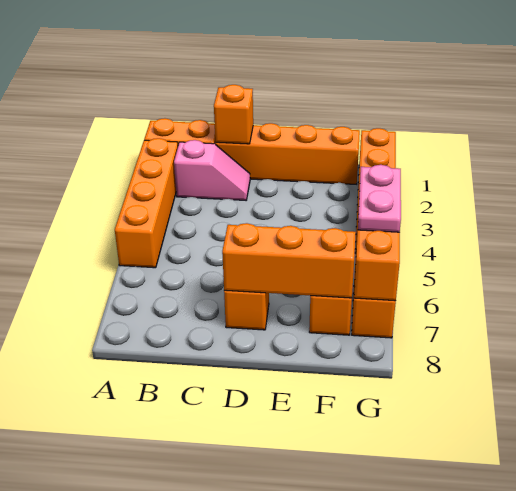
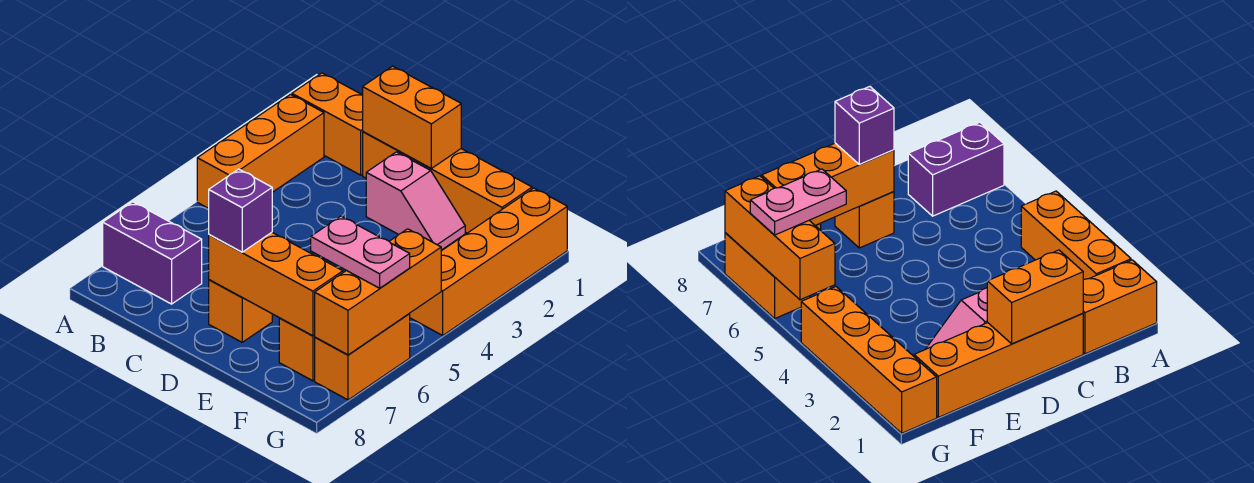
orange 1x4 brick [115,138,178,268] -> orange 1x3 brick [197,94,324,208]
none -> purple 1x2 brick [103,202,202,304]
pink 1x2 slope [174,140,250,200] -> pink 1x2 slope moved to [366,152,465,250]
orange 1x1 brick [214,85,253,144] -> orange 1x2 brick [363,66,461,168]
none -> purple 1x1 brick [209,169,272,252]
pink 1x2 plate [358,165,401,232] -> pink 1x2 plate turned to [311,216,410,288]

